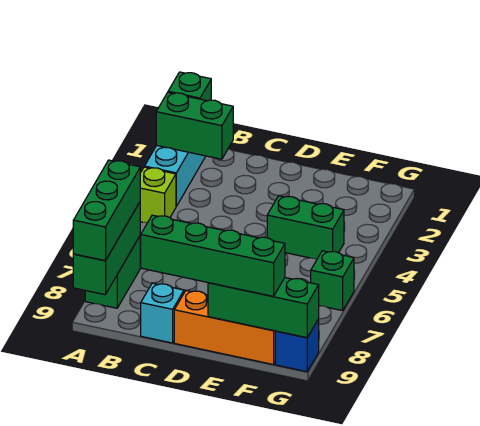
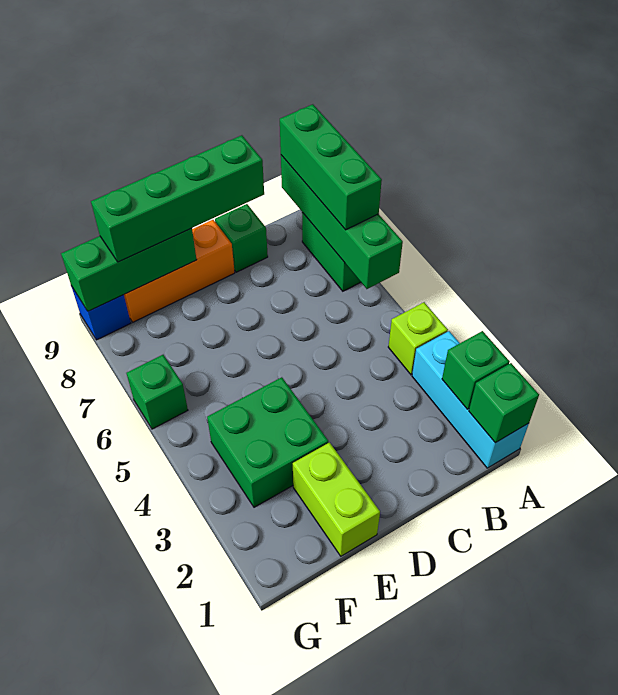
green 1x2 brick [156,93,233,159] -> green 1x1 brick [442,331,510,409]
green 1x3 brick [73,202,140,295] -> green 1x4 brick [281,155,403,289]
cyan 1x1 brick [141,283,184,343] -> green 1x1 brick [215,204,268,272]
none -> lime 1x2 brick [293,443,380,556]
green 1x2 brick [267,196,344,259] -> green 2x2 brick [207,377,328,507]

